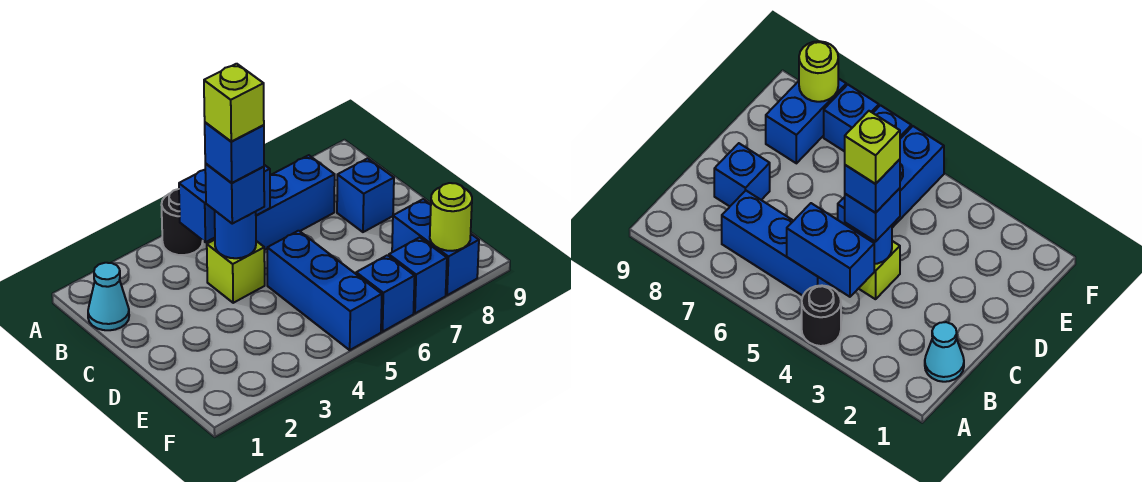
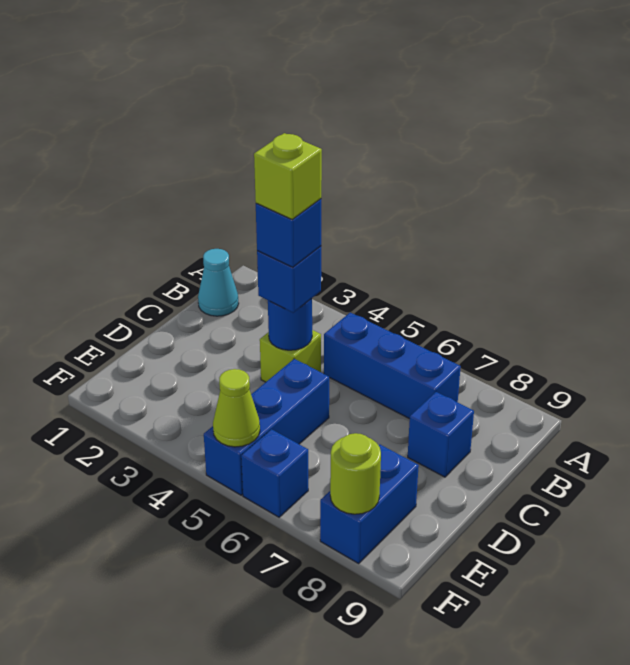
black 1x1 round brick [161,189,203,255] -> none
blue 1x2 brick [179,165,270,242] -> none
none -> lime 1x1 cone [213,369,260,447]
blue 1x1 brick [389,237,447,313] -> none

